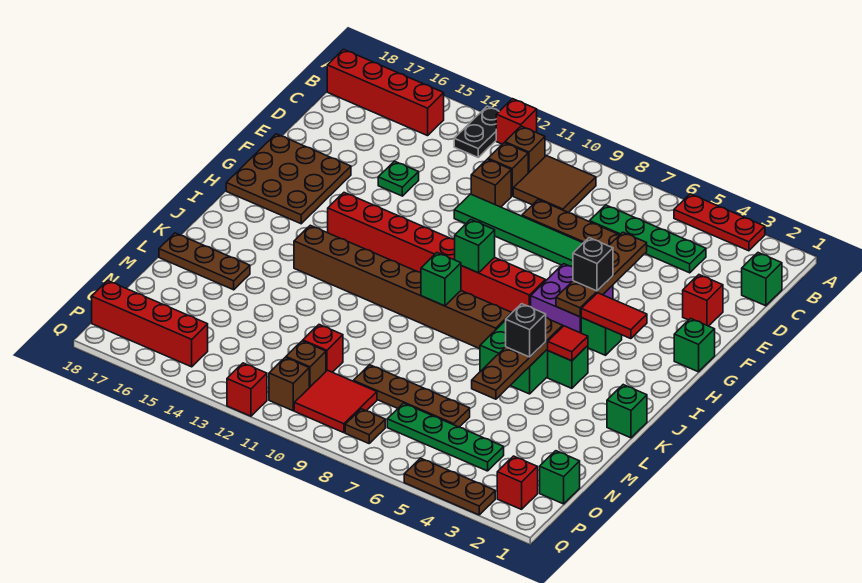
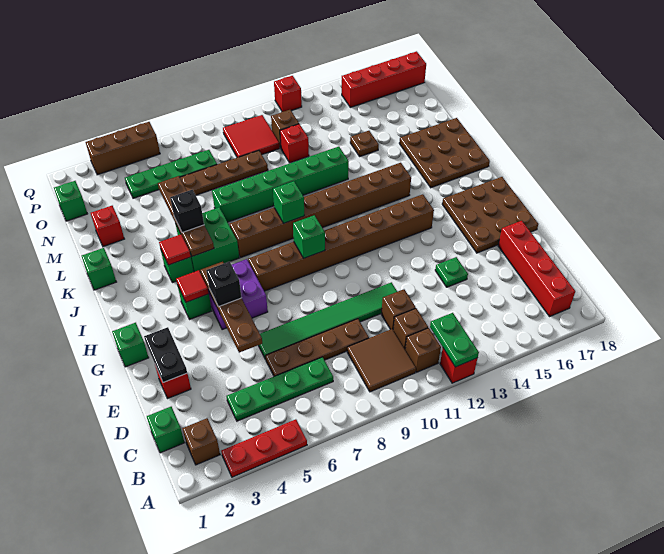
none -> green 1x2 plate [430,313,479,367]
black 1x2 plate [454,106,499,157] -> black 1x2 plate moved to [144,327,187,383]
red 1x4 brick [327,49,444,136] -> red 1x4 brick turned to [498,221,575,316]
red 1x2 tile [581,293,647,339] -> red 1x1 tile [176,270,209,302]
red 1x8 brick [328,193,546,313] -> brown 1x8 brick [248,194,434,291]
none -> green 1x6 brick [212,147,349,222]
brown 1x3 plate [159,233,250,290] -> brown 3x3 plate [399,118,490,188]
red 1x1 brick [497,456,538,509] -> red 1x1 brick moved to [91,206,124,247]
brown 1x1 plate [345,409,385,443] -> brown 1x1 plate moved to [350,131,379,156]
brown 1x1 brick [269,357,309,411] -> brown 1x1 brick moved to [183,418,220,465]
brown 1x3 plate [404,458,495,515] -> brown 1x3 brick [86,122,160,175]

